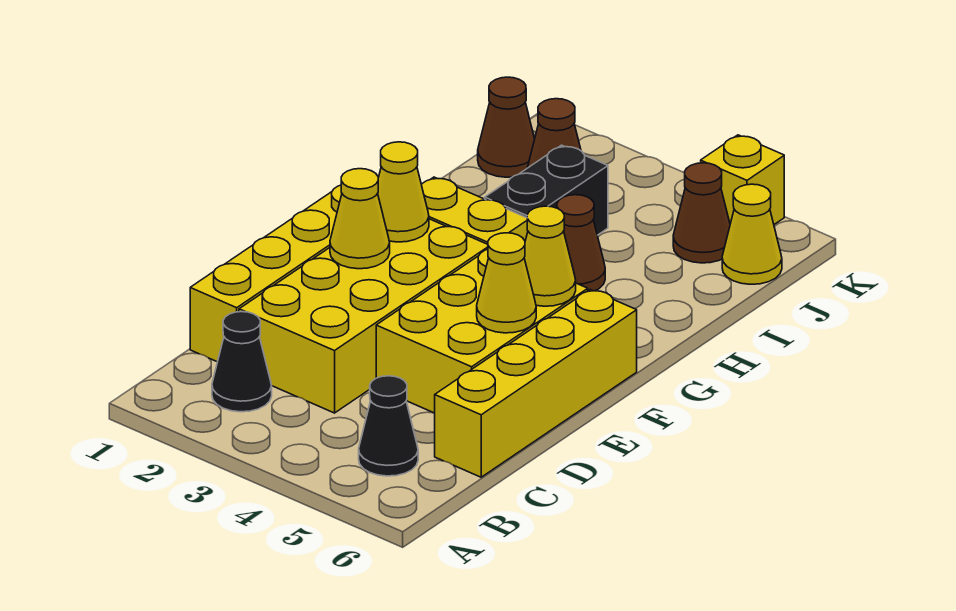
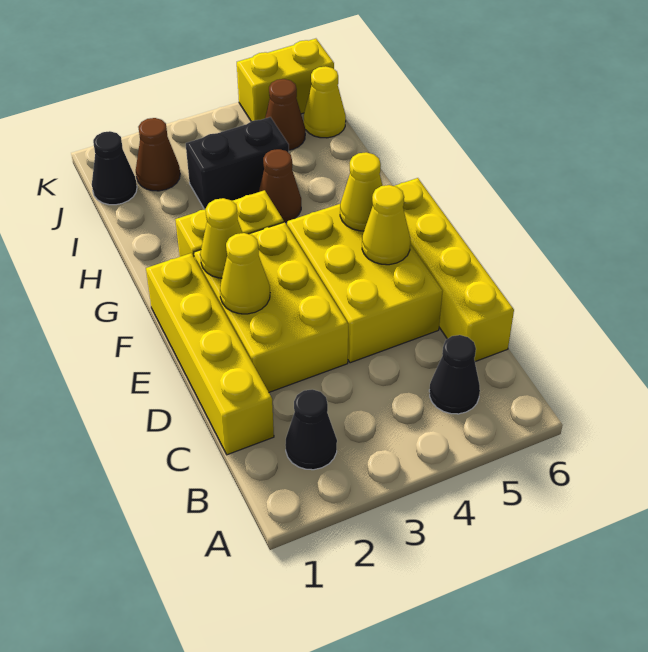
yellow 2x4 brick [239,219,488,413] -> yellow 2x3 brick [194,222,348,392]
black 1x2 brick [485,145,608,235] -> black 1x2 brick turned to [186,117,289,210]
brown 1x1 cone [478,77,535,177] -> black 1x1 cone [92,131,137,205]
yellow 1x1 brick [701,135,784,224] -> yellow 1x2 brick [237,39,334,121]

